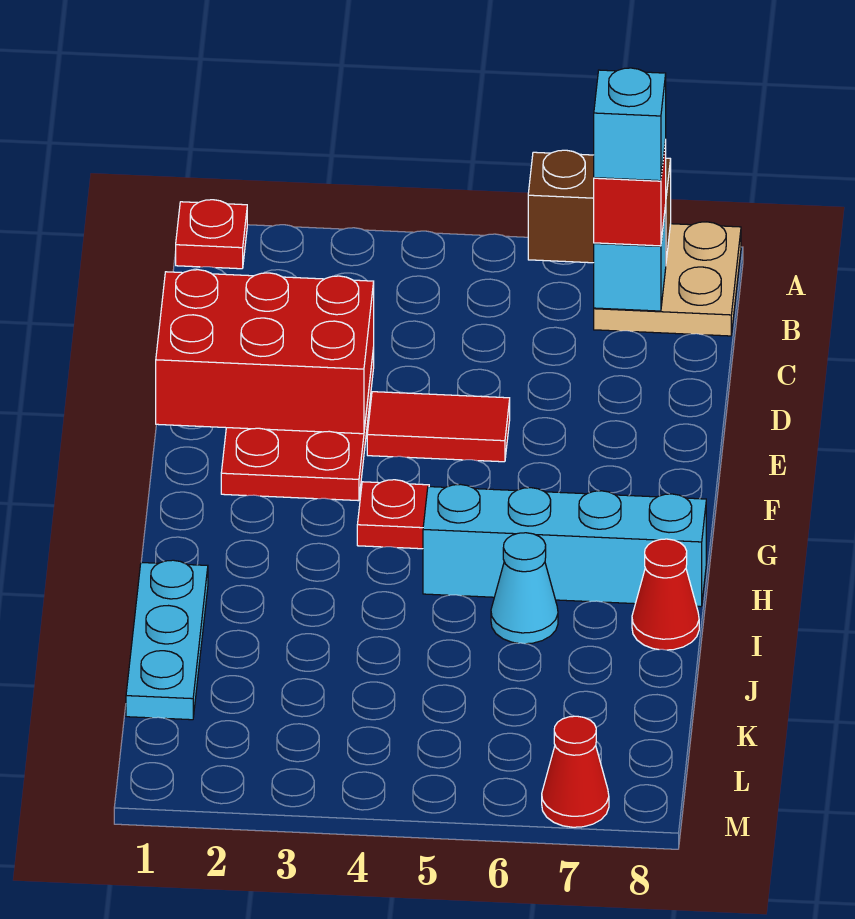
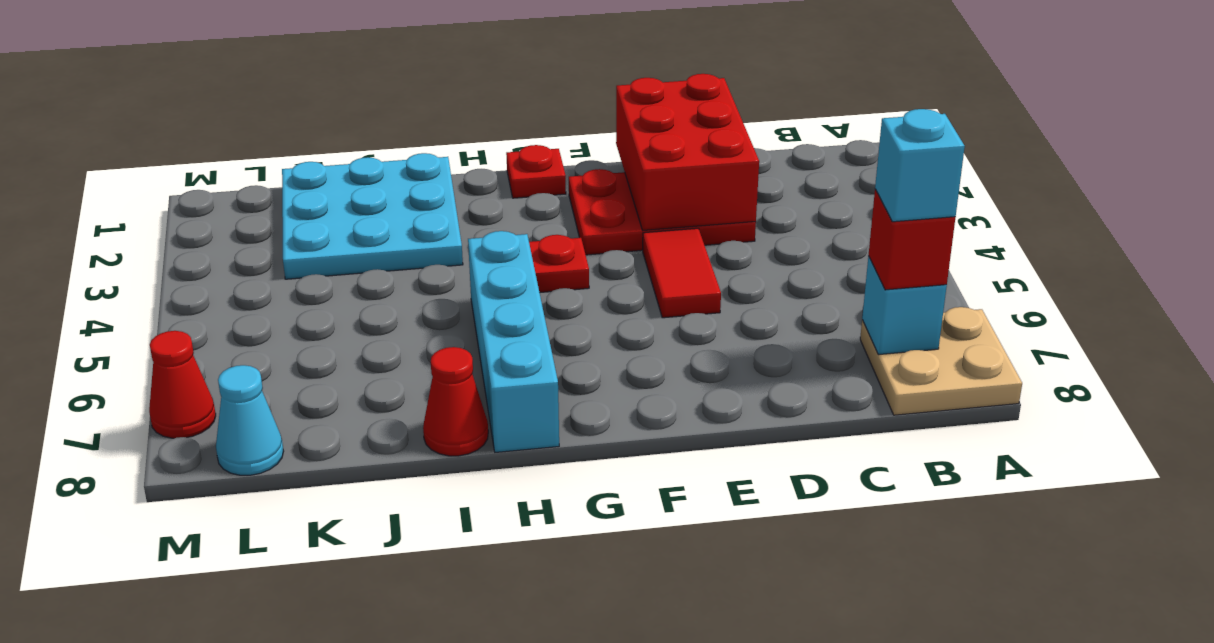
red 1x1 plate [176,200,247,269] -> red 1x1 plate moved to [506,145,566,198]
brown 1x2 brick [528,150,671,263] -> none
cyan 1x3 plate [126,560,208,720] -> cyan 3x3 plate [282,153,463,279]
cyan 1x1 cone [491,533,558,644] -> cyan 1x1 cone moved to [216,365,284,475]

